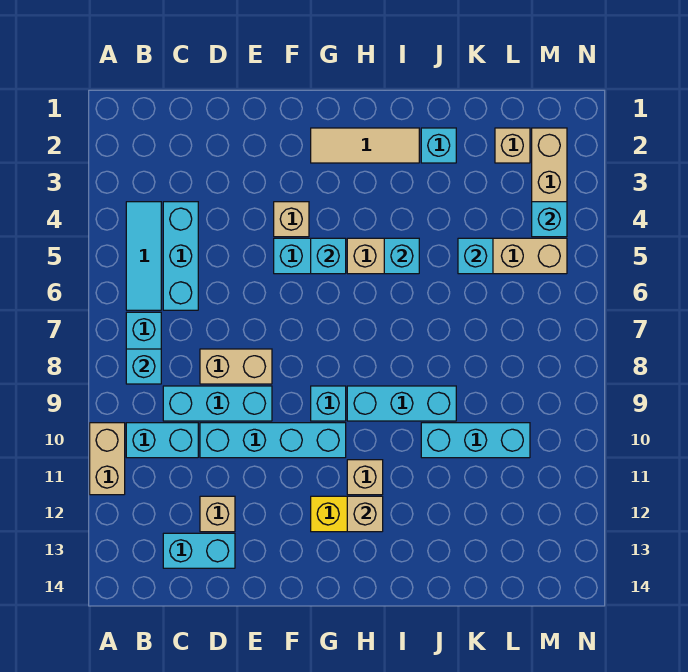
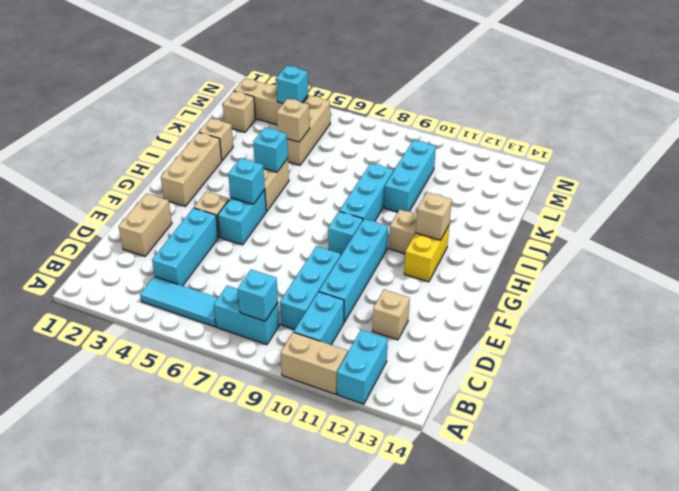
cyan 1x3 brick [163,202,198,310] -> cyan 1x3 brick turned to [152,208,218,286]
cyan 1x2 brick [163,533,235,568] -> cyan 1x2 brick moved to [337,330,388,404]
tan 1x2 brick [200,349,272,384] -> tan 1x2 brick moved to [119,193,172,256]
tan 1x3 tile [311,128,419,163] -> tan 1x3 brick [161,132,222,206]
cyan 1x1 brick [421,128,456,163] -> tan 1x1 brick [199,118,233,160]
cyan 1x1 brick [458,238,493,274] -> tan 1x1 brick [277,99,310,142]

